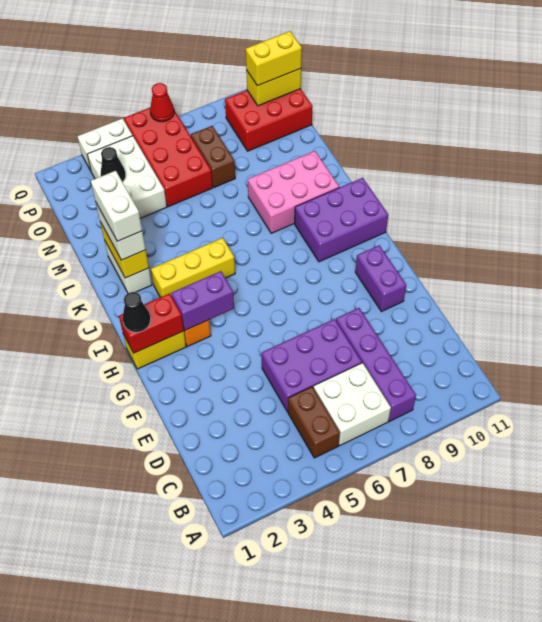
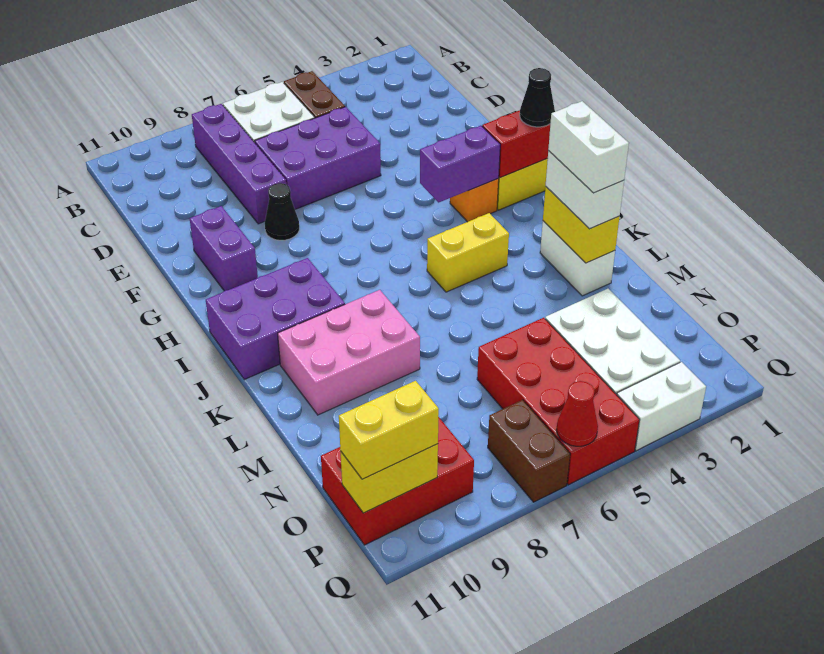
yellow 1x3 brick [151,238,235,297] -> yellow 1x2 brick [427,213,509,292]
brown 1x2 brick [191,126,235,187] -> brown 1x2 brick moved to [488,400,570,502]
black 1x1 cone [100,147,126,182] -> black 1x1 cone moved to [265,183,299,240]

